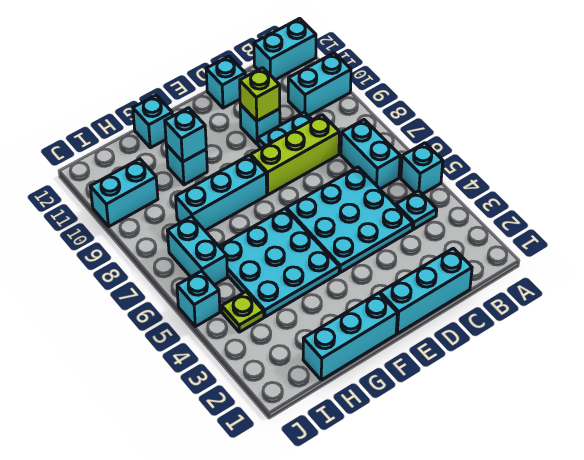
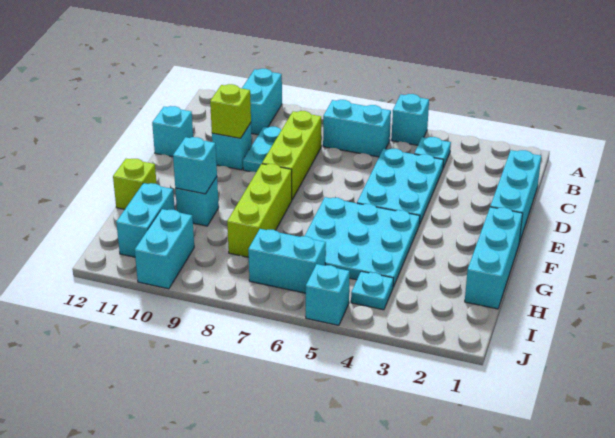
cyan 1x2 brick [254,18,316,80] -> cyan 1x2 brick moved to [116,183,175,257]
cyan 3x3 plate [286,167,413,272] -> cyan 2x3 plate [357,149,444,225]
cyan 1x3 brick [176,155,267,230] -> lime 1x3 brick [227,164,292,257]
cyan 1x1 brick [133,95,172,148] -> lime 1x1 brick [113,159,157,209]
lime 1x1 plate [222,292,264,332] -> cyan 1x1 plate [351,271,393,310]

